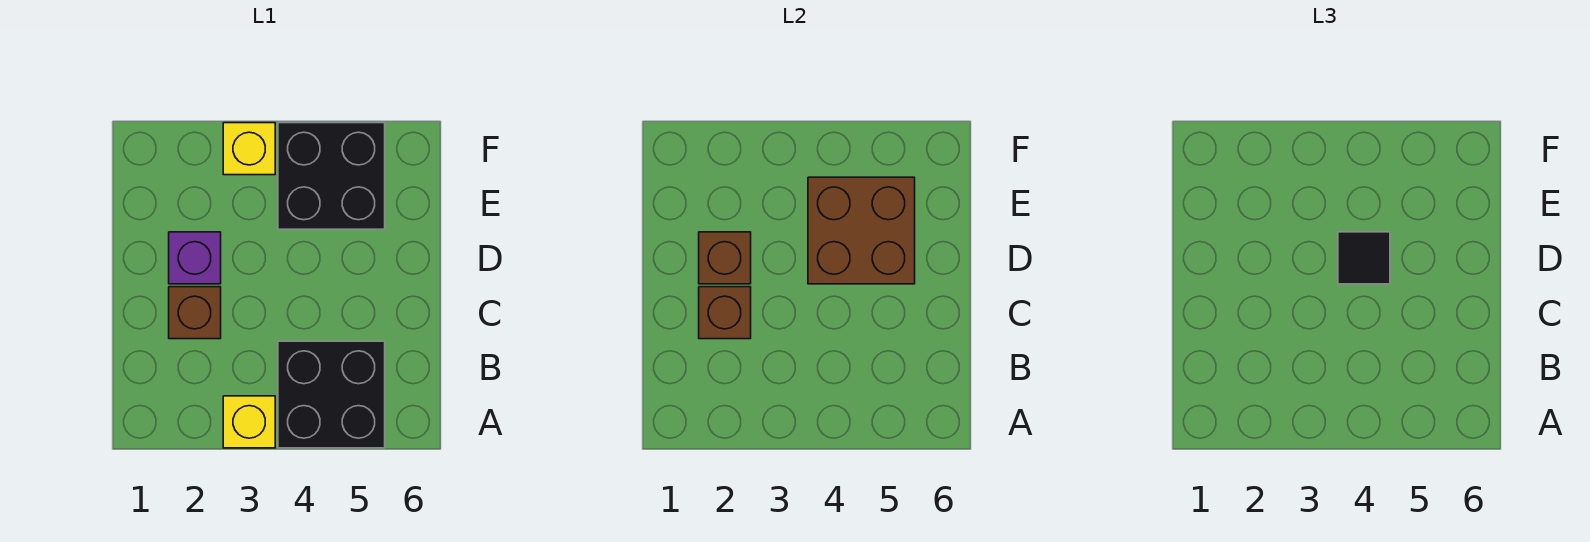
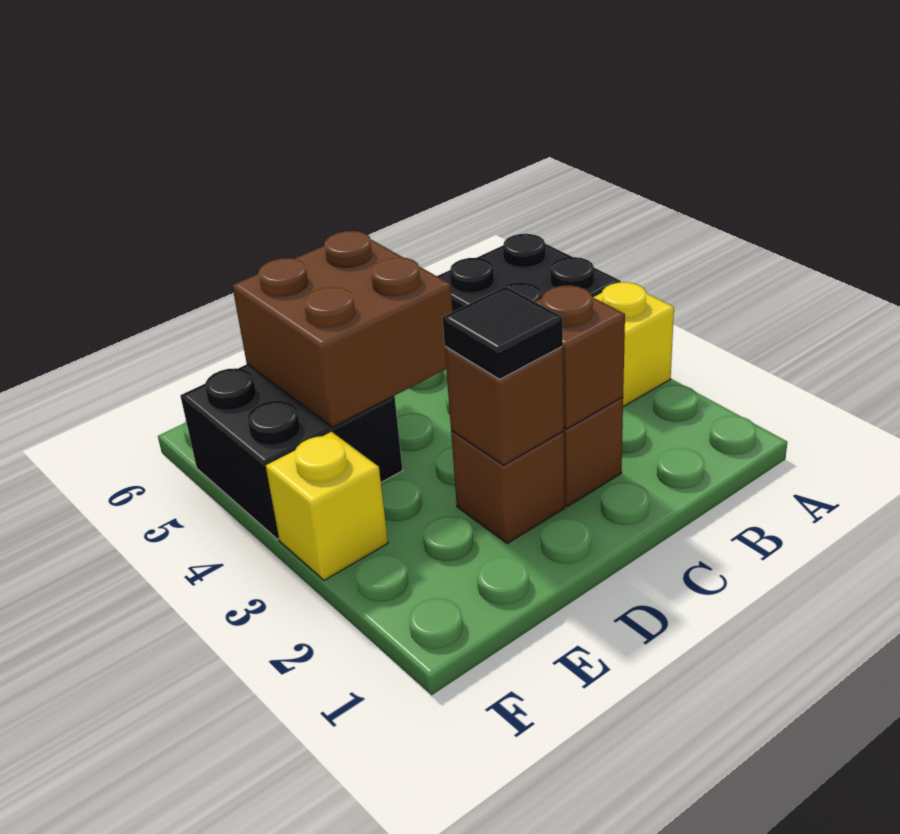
purple 1x1 brick [169,232,221,284] -> brown 1x1 brick [451,431,565,543]
black 1x1 tile [1338,232,1390,284] -> black 1x1 tile moved to [442,286,563,379]

